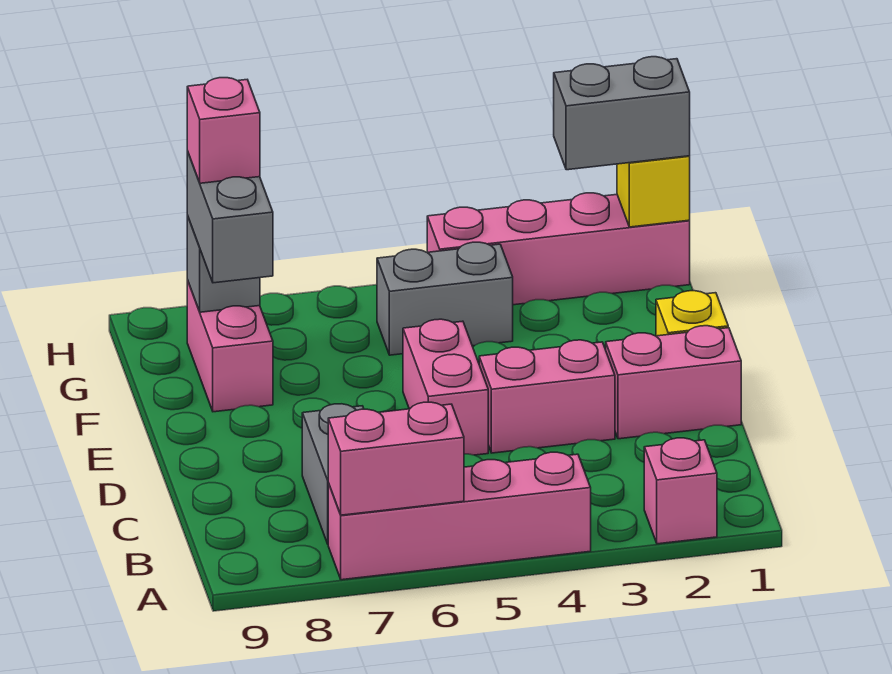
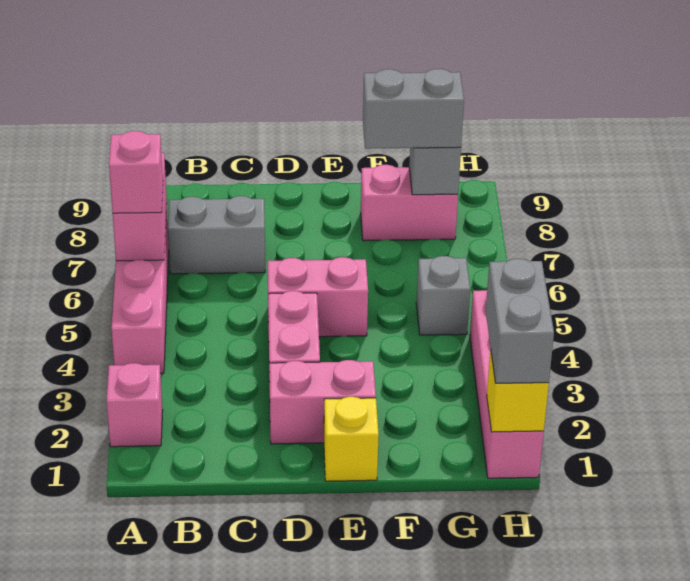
pink 1x2 brick [606,326,741,439] -> pink 1x2 brick turned to [269,360,376,444]
grey 1x2 brick [377,242,513,355] -> grey 1x1 brick [416,256,470,335]
pink 1x1 brick [187,78,260,183] -> pink 1x1 brick moved to [109,131,163,213]

